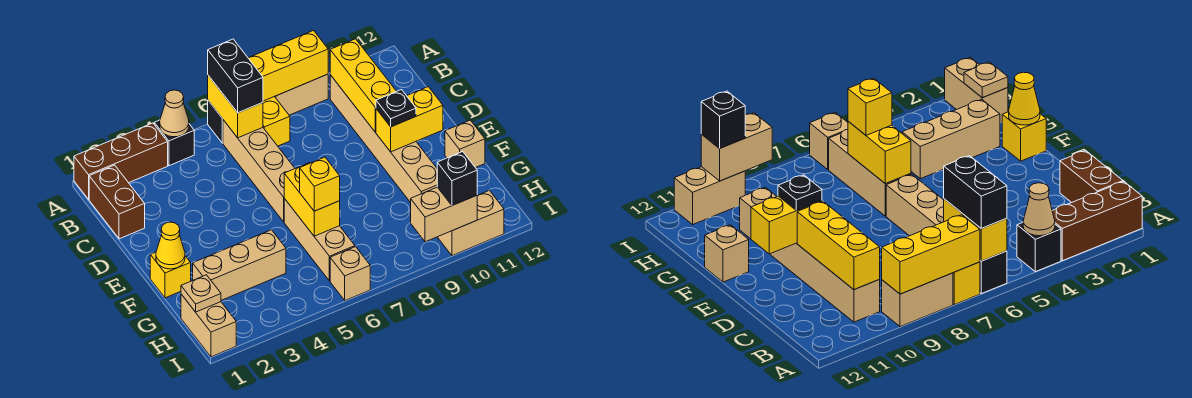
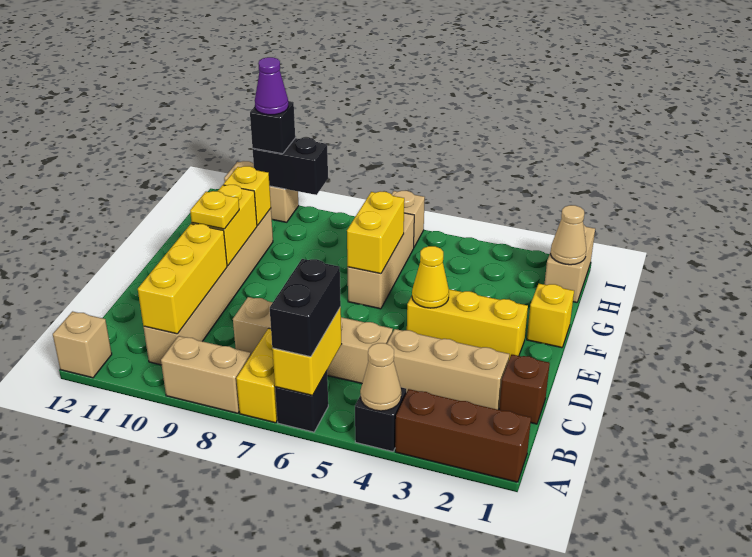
yellow 1x3 brick [248,31,328,101] -> yellow 1x3 brick moved to [407,289,528,359]
brown 1x2 brick [89,165,145,239] -> brown 1x1 brick [499,355,550,424]
tan 1x4 brick [223,120,295,222] -> tan 1x4 brick turned to [233,297,393,384]
yellow 1x2 brick [376,87,443,152] -> yellow 1x2 brick turned to [192,185,257,266]
black 1x1 plate [376,90,416,127] -> yellow 1x1 plate [190,191,239,229]
yellow 1x1 cone [156,222,185,269] -> yellow 1x1 cone moved to [412,246,449,308]
tan 1x1 brick [445,120,485,168] -> tan 1x1 brick moved to [53,311,112,378]
tan 1x3 brick [193,230,286,300] -> tan 1x3 brick moved to [387,329,509,410]
yellow 1x1 brick [300,157,340,211] -> yellow 1x1 brick moved to [223,166,271,226]
tan 1x1 plate [181,275,221,312] -> tan 1x1 cone [551,205,586,265]
tan 1x2 brick [411,187,477,242] -> black 1x2 brick [253,138,328,195]
none -> purple 1x1 cone [255,57,288,115]

